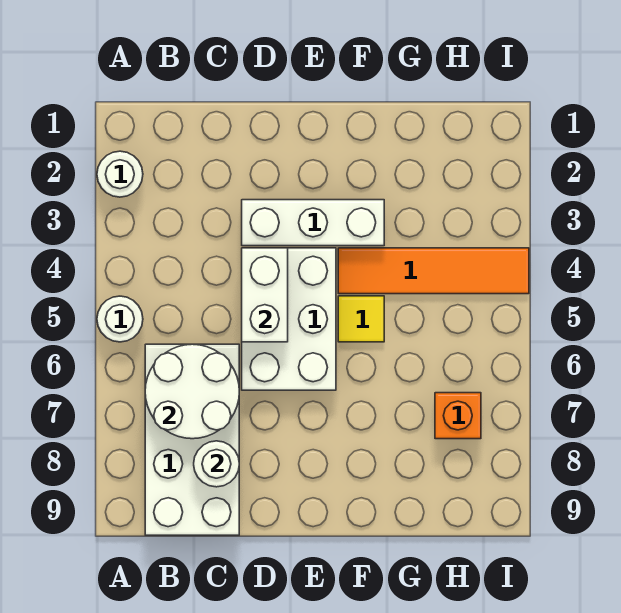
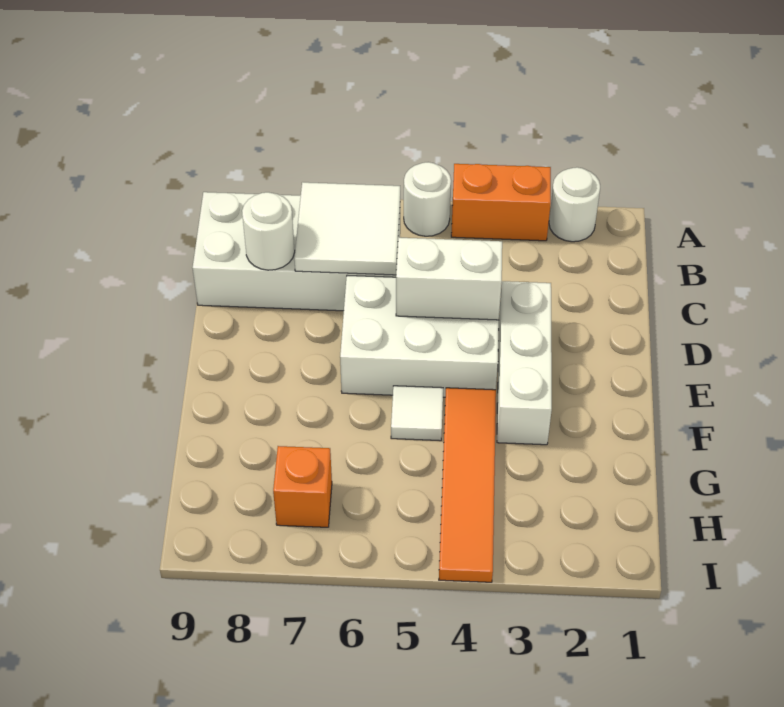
none -> orange 1x2 brick [451,164,551,241]
white 2x2 round brick [145,344,239,439] -> white 2x2 tile [294,182,400,275]
yellow 1x1 tile [338,296,384,342] -> white 1x1 tile [391,386,443,441]

